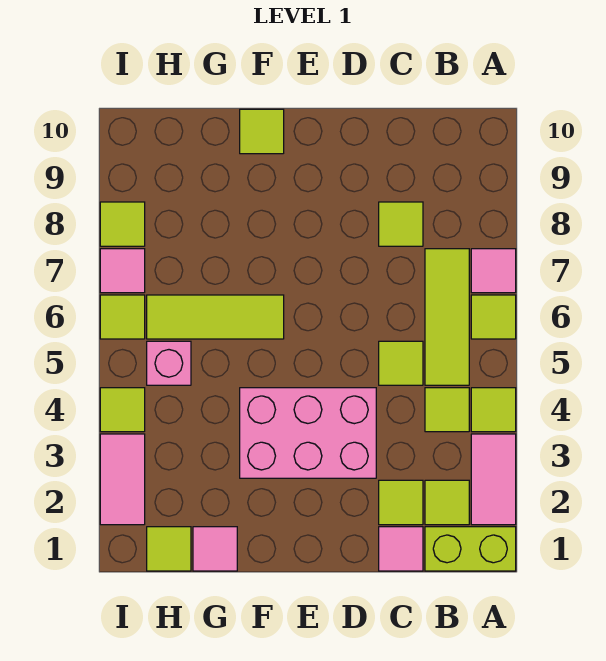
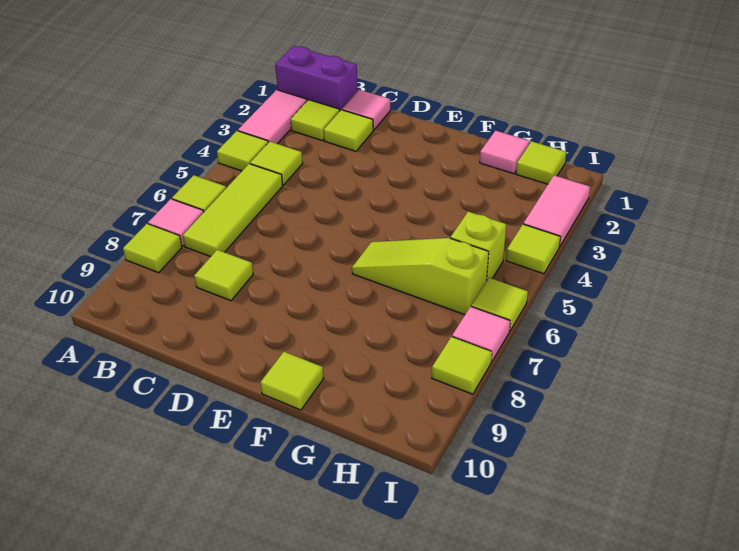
lime 1x2 brick [425,527,516,571] -> purple 1x2 brick [275,46,358,110]
lime 1x1 tile [379,341,423,385] -> lime 1x1 tile moved to [123,224,182,273]
pink 2x3 brick [240,388,376,478] -> none
lime 1x3 tile [147,295,284,339] -> lime 1x3 slope [352,238,489,315]
pink 1x1 brick [147,341,191,385] -> lime 1x1 brick [451,212,506,279]

